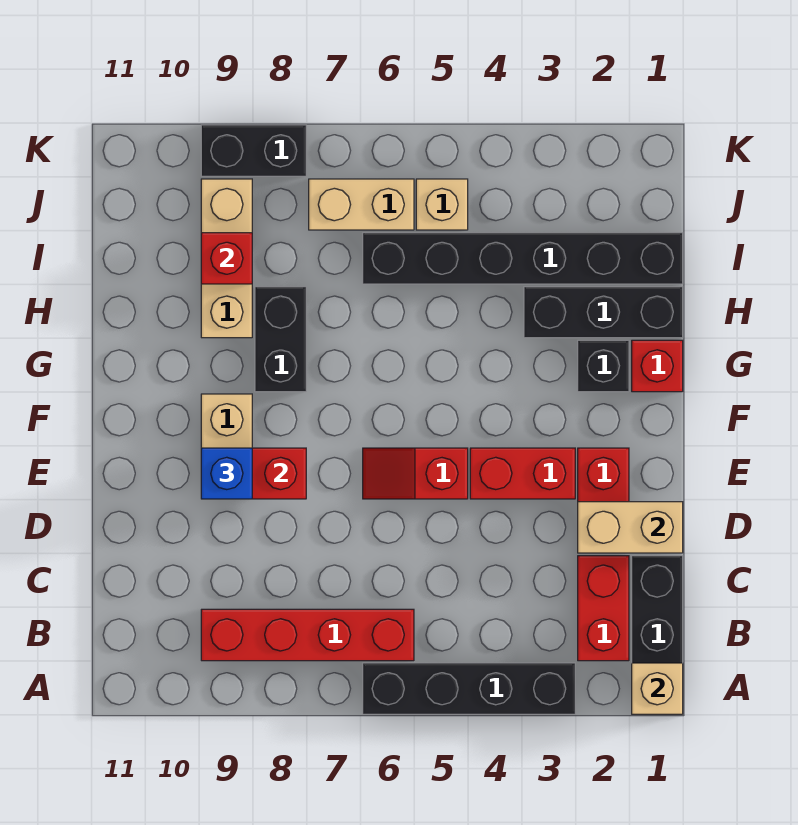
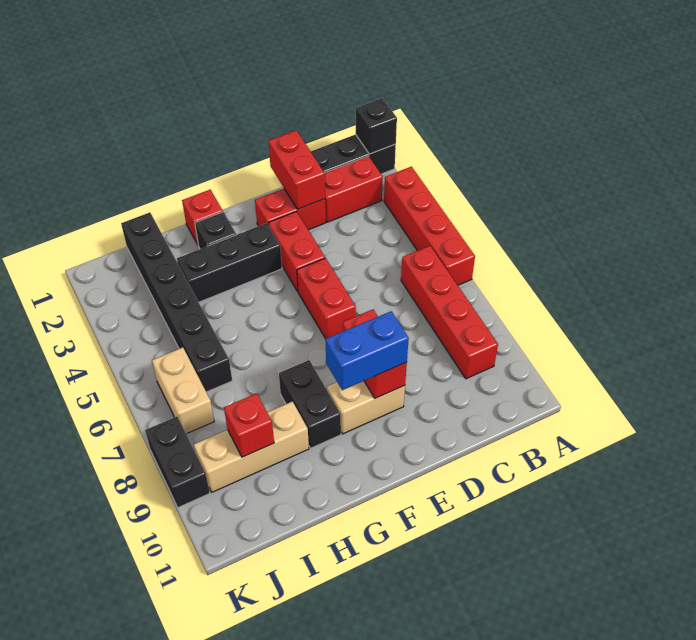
tan 1x1 brick [632,663,683,714] -> black 1x1 brick [356,98,397,154]
black 1x4 brick [363,663,575,714] -> red 1x4 brick [384,167,475,285]
tan 1x2 brick [578,502,683,553] -> red 1x2 brick [269,130,325,209]
red 1x2 slope [363,448,468,499] -> red 1x2 brick [297,258,356,339]
blue 1x1 brick [201,448,252,499] -> blue 1x2 brick [325,311,409,390]
black 1x2 brick [255,287,306,392] -> black 1x2 brick turned to [279,360,341,448]
black 1x3 brick [524,287,683,338] -> black 1x3 brick turned to [177,223,282,302]
tan 1x1 brick [416,179,468,230] -> none

